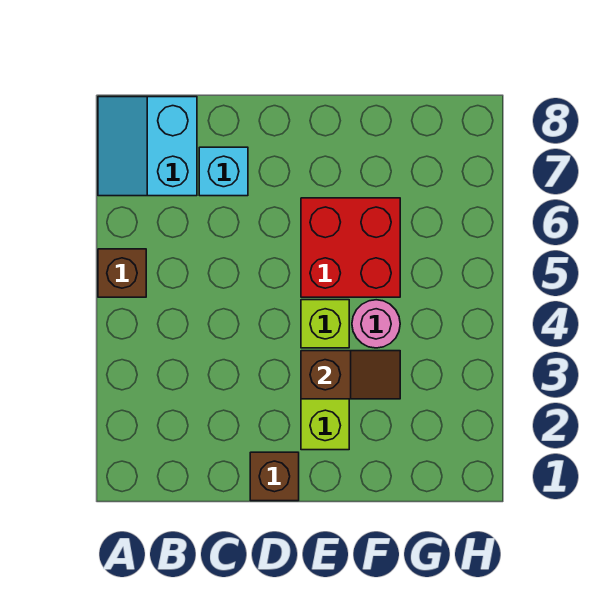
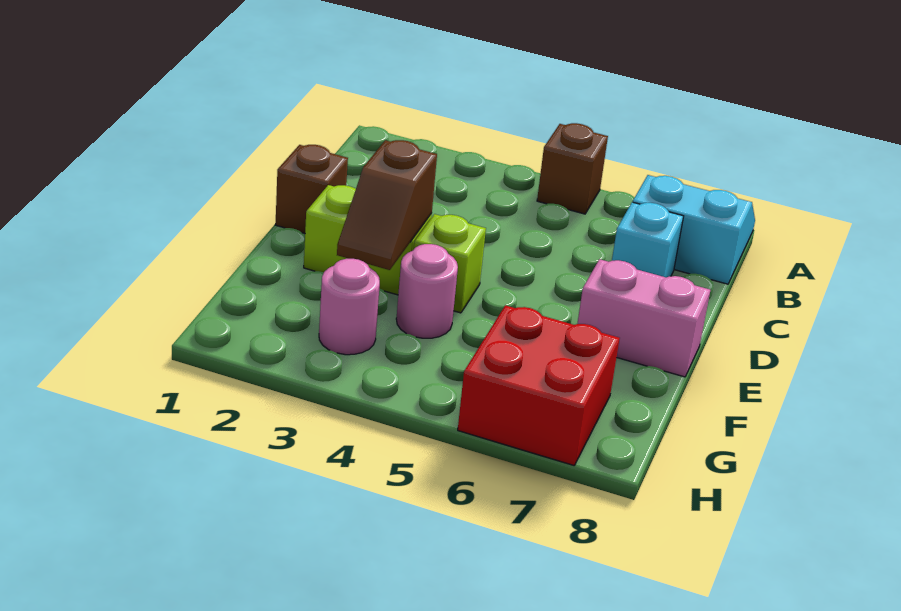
red 2x2 brick [301,198,400,297] -> red 2x2 brick moved to [458,305,620,465]
none -> pink 1x2 brick [577,259,710,377]
none -> pink 1x1 round brick [319,259,380,355]

